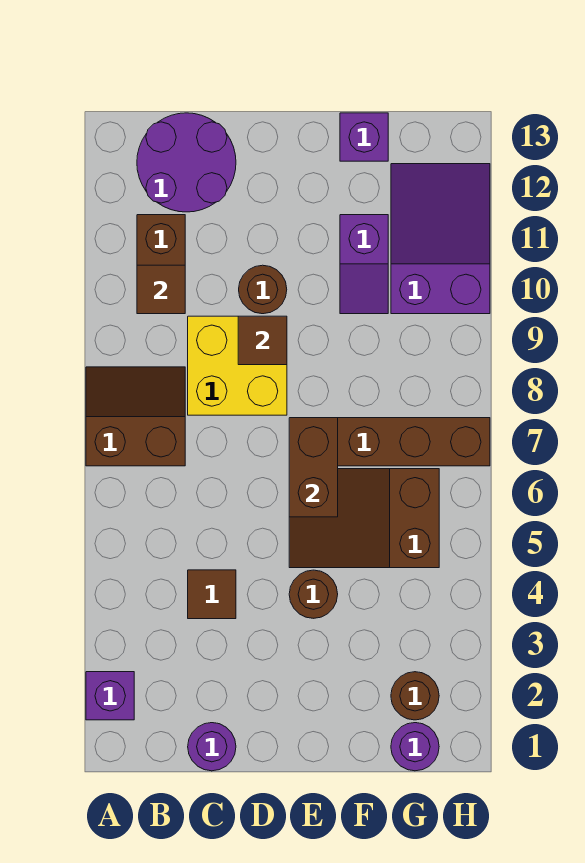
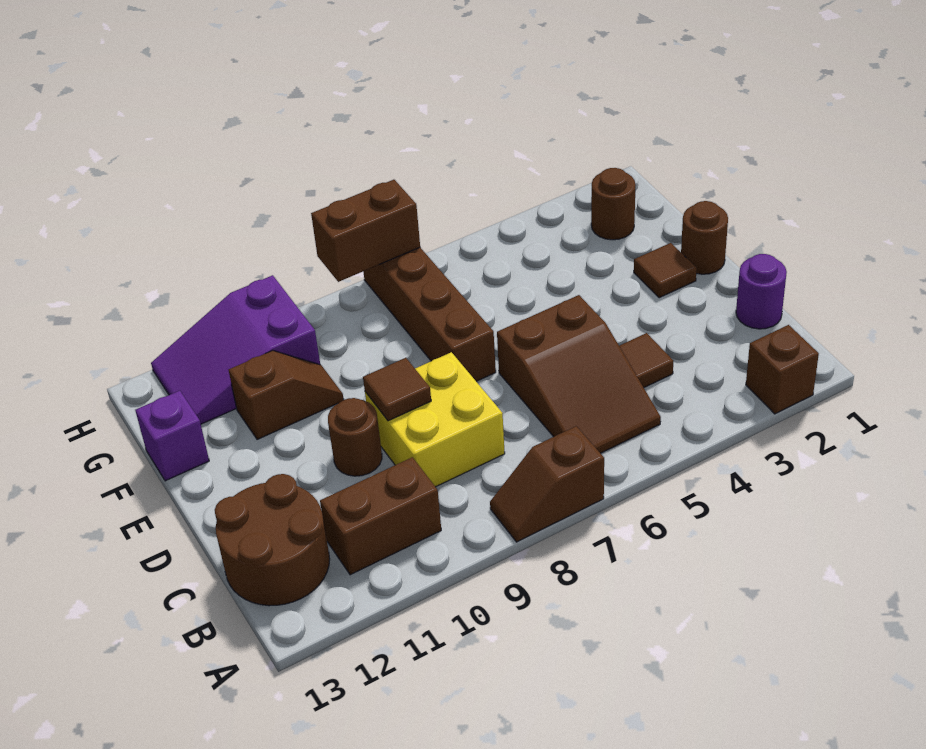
purple 1x1 brick [86,672,134,720] -> brown 1x1 brick [746,325,819,414]
brown 2x2 slope [86,367,185,466] -> brown 1x2 slope [490,426,604,542]
brown 1x1 tile [137,265,185,314] -> brown 1x1 tile moved to [634,243,697,298]
purple 2x2 round brick [137,113,236,212] -> brown 2x2 round brick [215,474,330,606]
brown 1x1 round brick [289,570,338,618] -> brown 1x1 round brick moved to [681,201,728,274]
brown 2x3 slope [289,469,439,568] -> brown 2x3 slope moved to [497,295,661,453]
brown 1x2 brick [289,418,338,517] -> brown 1x2 brick moved to [311,180,420,282]
purple 1x2 slope [340,215,388,314] -> brown 1x2 slope [229,350,344,440]
purple 1x1 round brick [391,723,439,771] -> none

